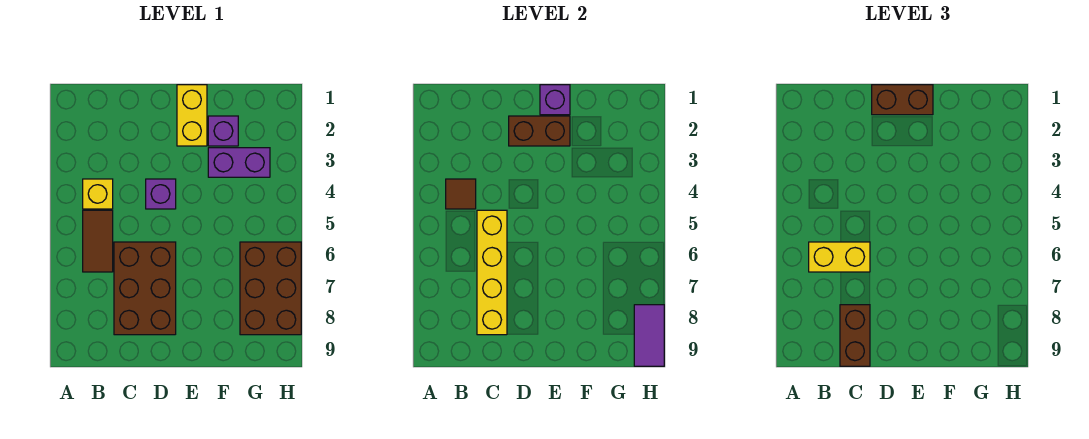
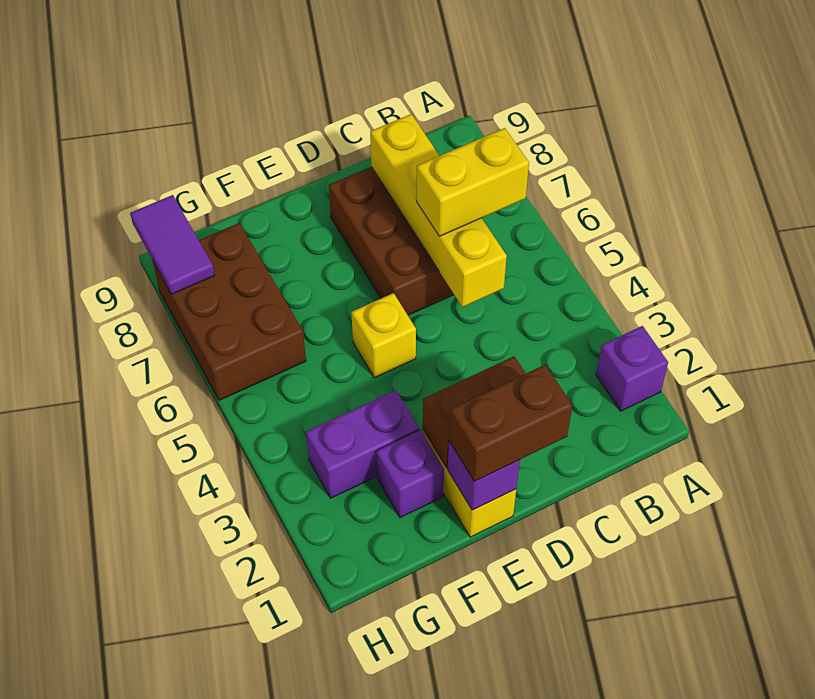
yellow 1x1 brick [83,179,113,209] -> yellow 1x1 brick moved to [351,293,416,378]
brown 1x1 tile [446,179,476,209] -> none
brown 1x2 tile [83,210,113,272] -> none
brown 1x2 brick [840,305,870,366] -> none
purple 1x1 brick [146,179,176,209] -> purple 1x1 brick moved to [596,326,668,411]

